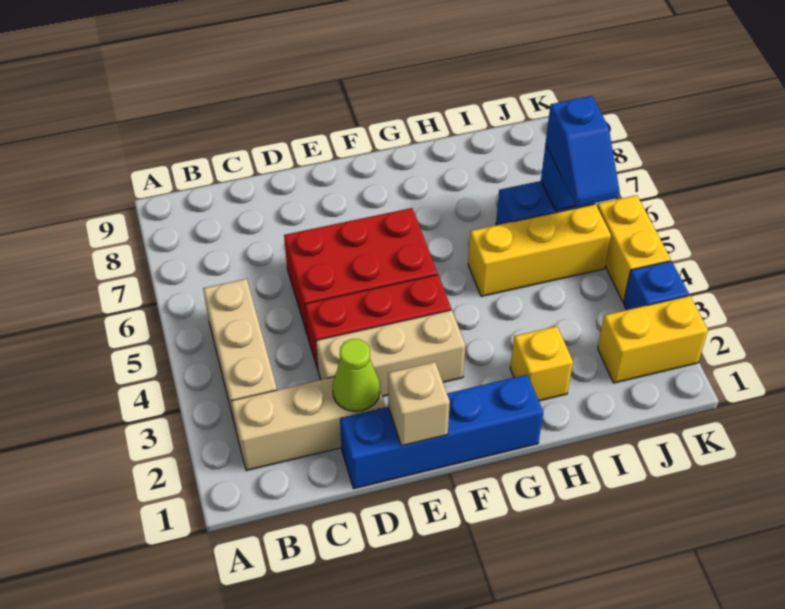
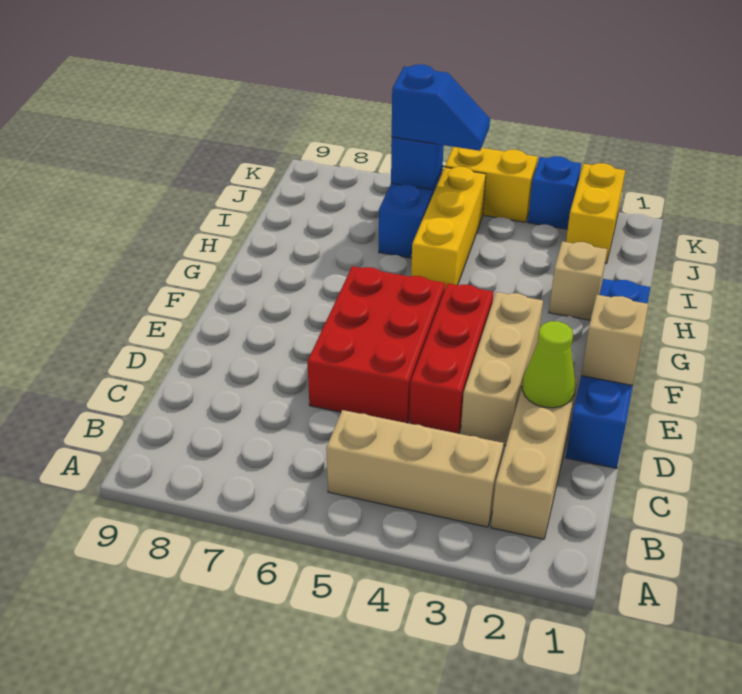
yellow 1x1 brick [510,326,573,401] -> tan 1x1 brick [549,241,607,320]

